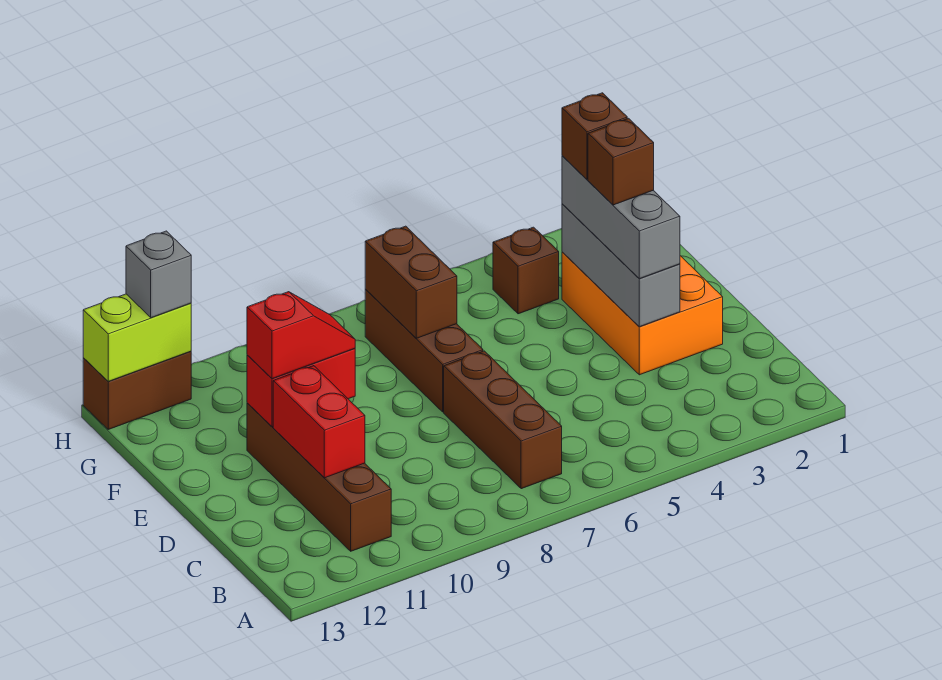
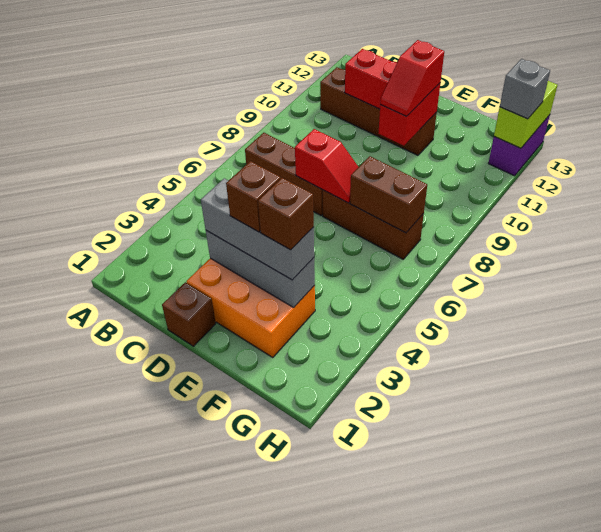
none -> red 1x2 slope [295,129,358,203]
brown 1x1 brick [493,227,559,314] -> brown 1x1 brick moved to [162,282,216,346]
brown 1x2 brick [83,351,191,429] -> purple 1x2 brick [488,115,550,176]

